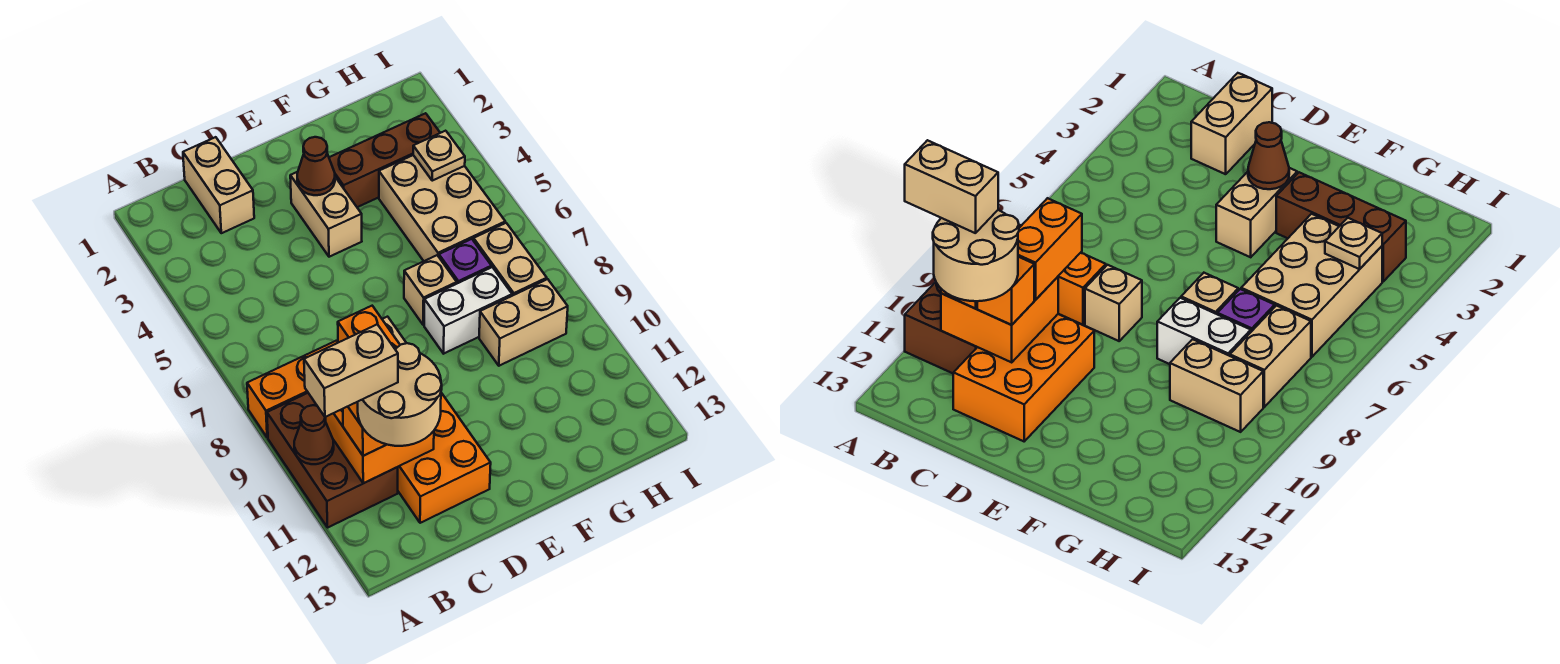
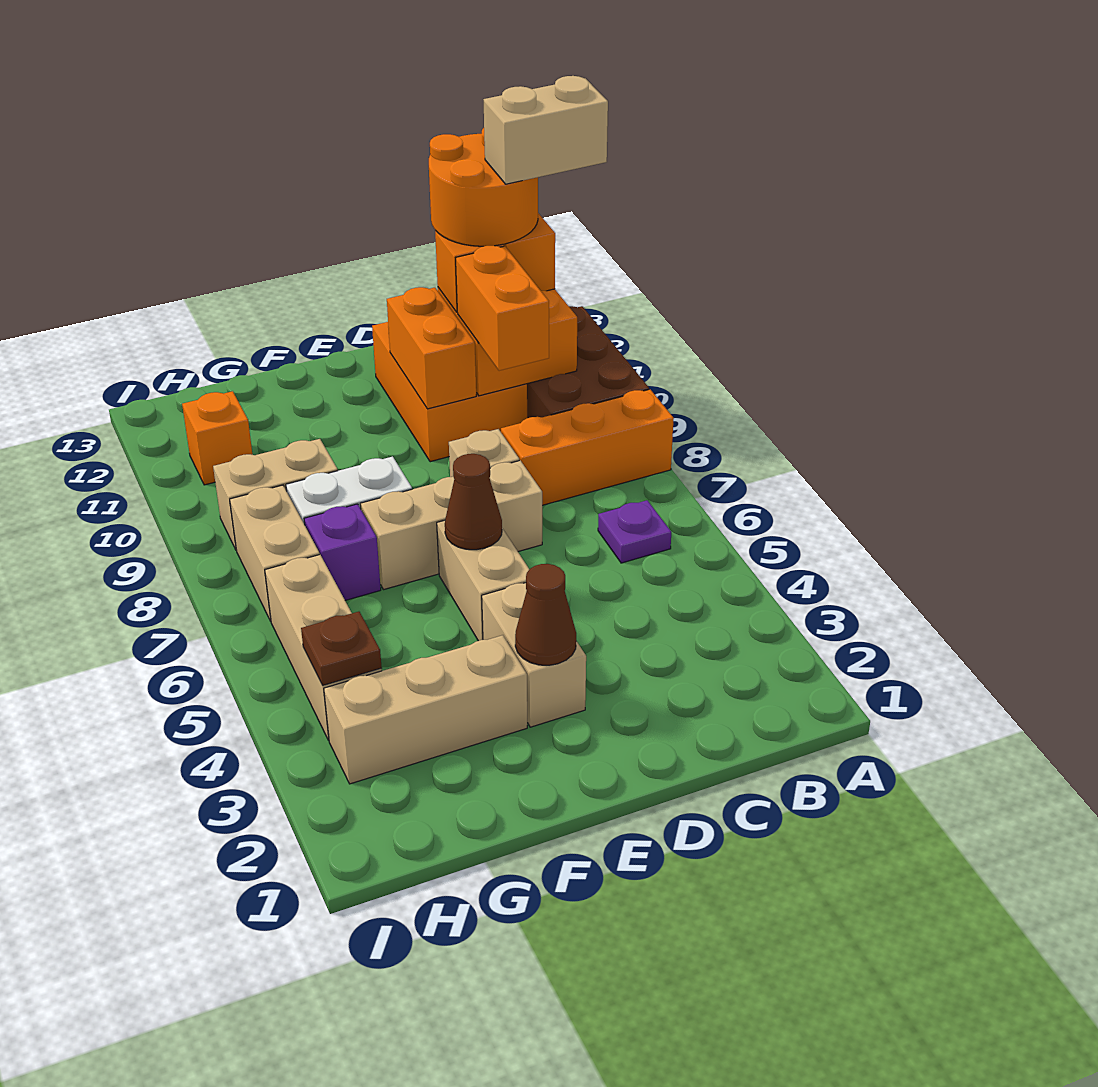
brown 1x1 cone [294,405,334,464] -> brown 1x1 cone moved to [445,454,502,550]
none -> purple 1x1 plate [598,500,671,563]
tan 2x2 round brick [358,343,442,446] -> orange 2x2 round brick [429,128,538,246]
tan 1x2 brick [183,137,254,233] -> tan 1x2 brick moved to [437,520,529,641]
none -> orange 1x2 brick [387,287,476,409]
brown 1x3 brick [329,113,440,207] -> tan 1x3 brick [324,635,527,784]
tan 1x1 brick [404,255,457,325] -> tan 1x3 brick [360,460,542,590]
tan 2x3 brick [379,155,505,261] -> tan 1x3 brick [265,555,382,740]
tan 1x1 plate [413,131,465,181] -> brown 1x1 plate [301,612,382,685]
none -> orange 1x1 brick [182,391,252,485]

